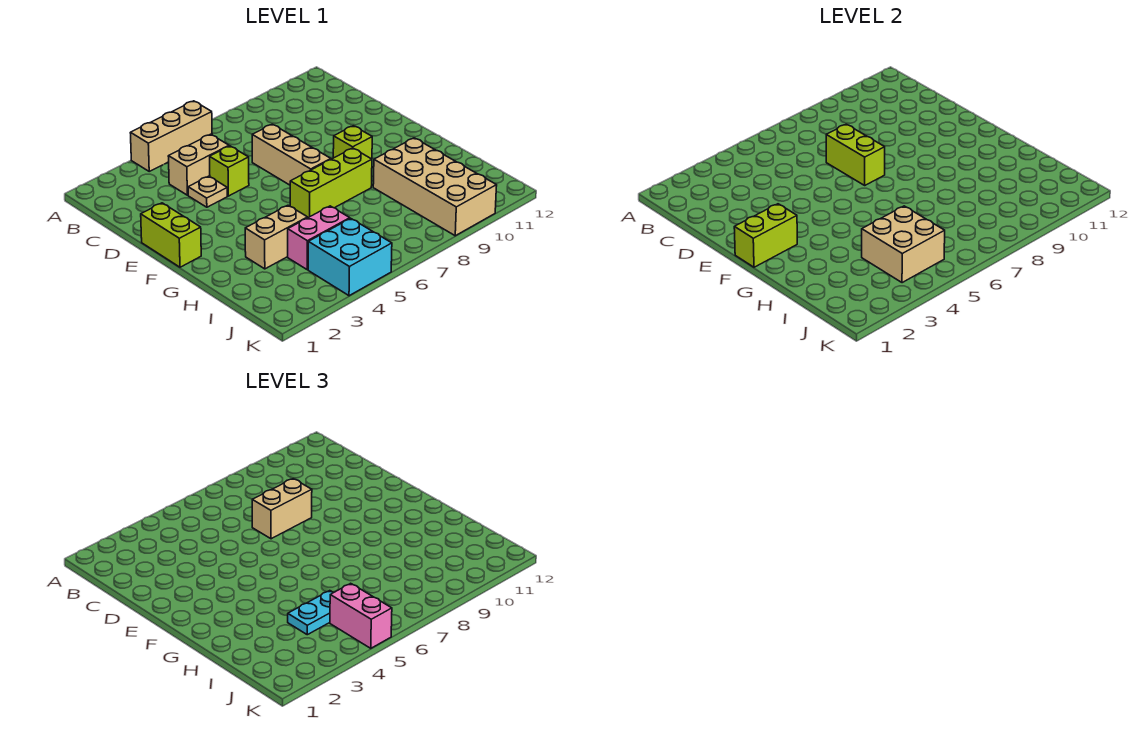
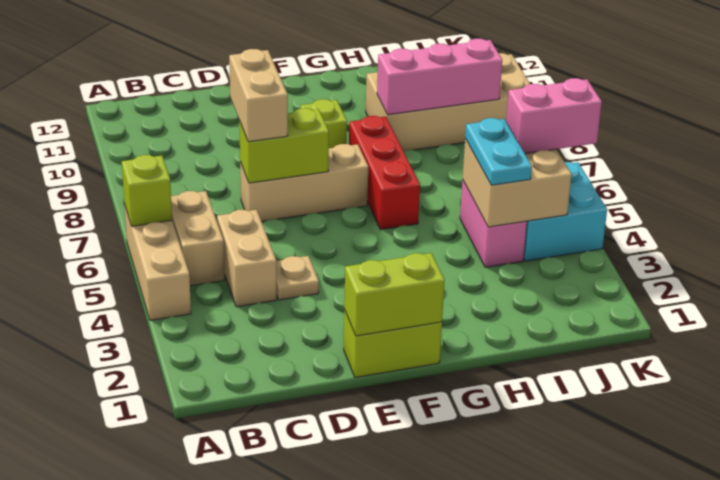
lime 1x1 brick [210,146,249,196] -> lime 1x1 brick moved to [122,155,172,226]
lime 1x2 brick [734,204,797,267] -> lime 1x2 brick turned to [344,253,445,336]
lime 1x3 brick [290,148,372,218] -> red 1x3 brick [349,116,420,230]
tan 1x2 brick [245,205,308,269] -> tan 1x2 brick moved to [171,191,225,286]
none -> pink 1x3 brick [377,39,502,115]

